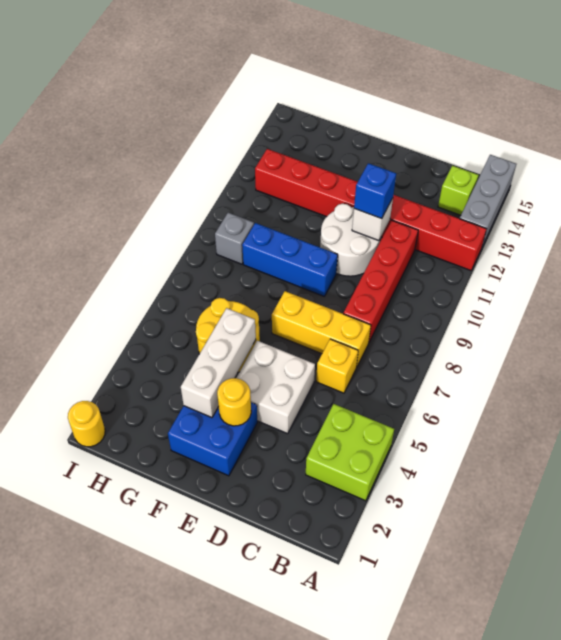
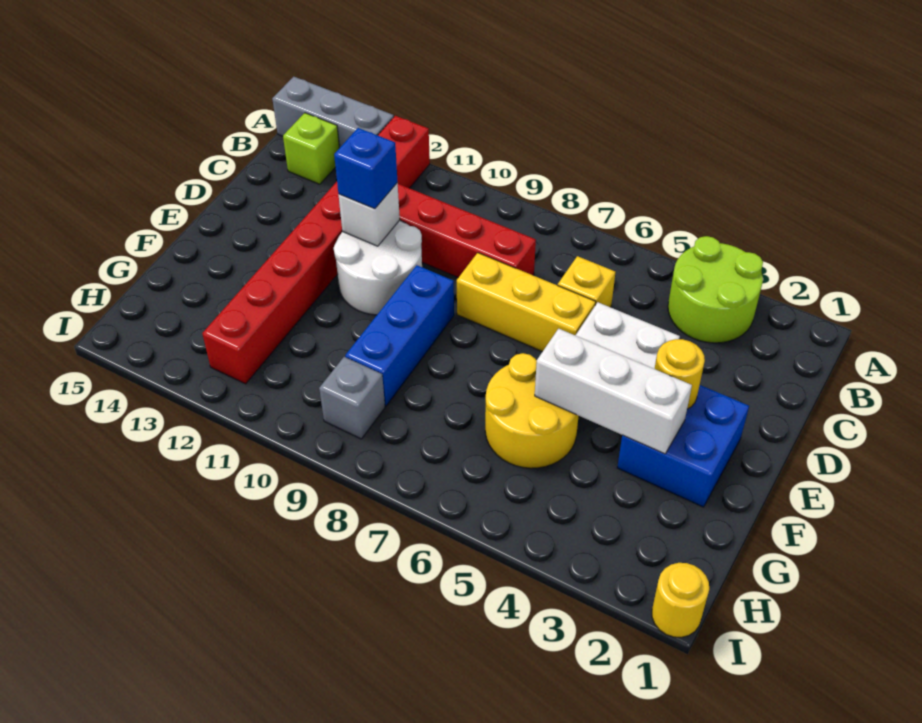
lime 2x2 brick [306,404,394,501] -> lime 2x2 round brick [668,236,763,343]
yellow 1x3 brick [272,291,371,368] -> yellow 1x3 brick turned to [457,253,596,352]

